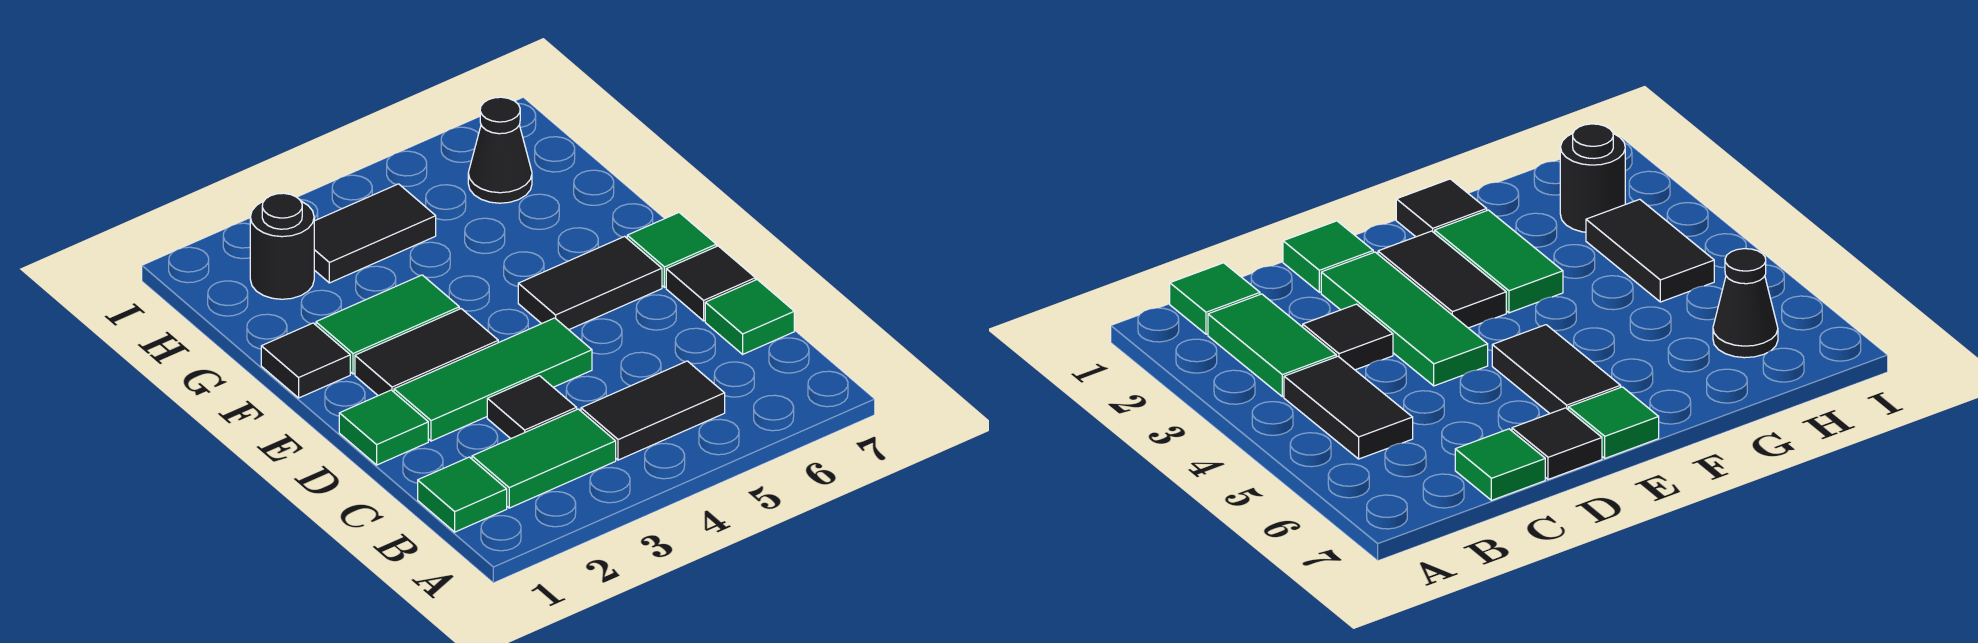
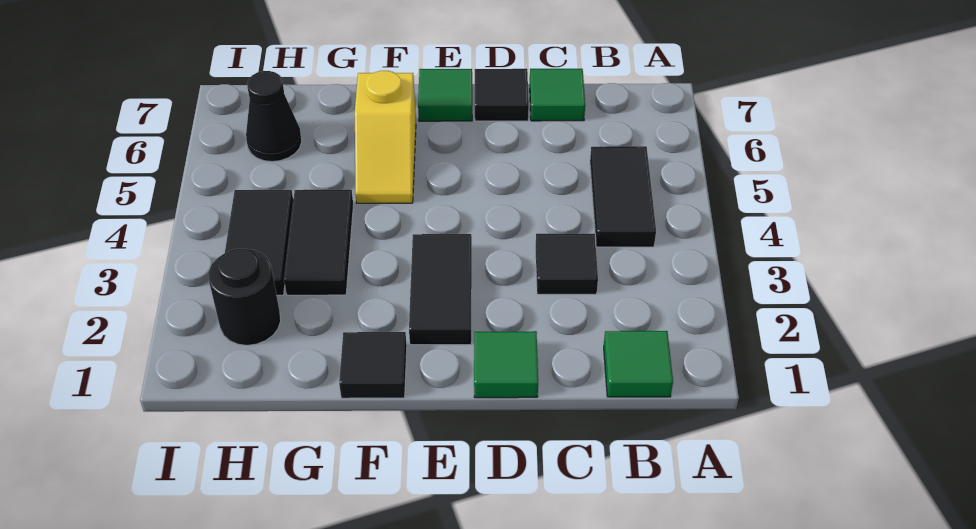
green 1x2 tile [472,409,616,508] -> none
green 1x3 tile [394,318,592,441] -> none
black 1x2 tile [518,236,662,330] -> black 1x2 tile moved to [284,190,353,295]
green 1x2 tile [316,275,459,374] -> none
none -> yellow 1x2 slope [355,71,416,203]

